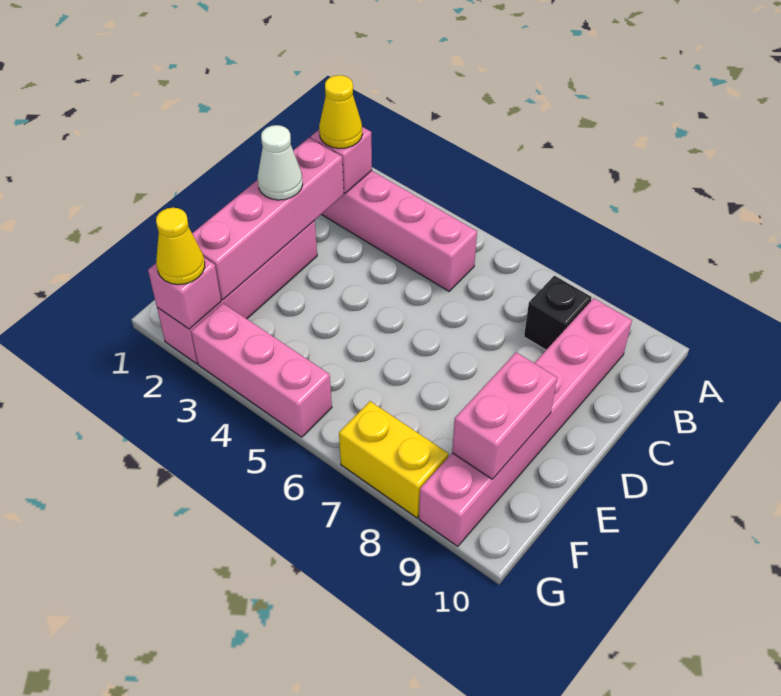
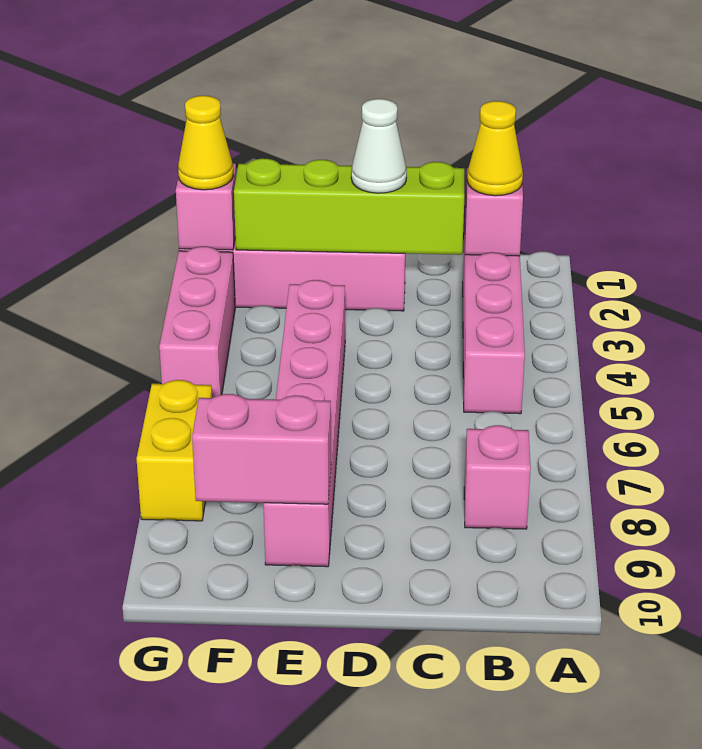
black 1x1 brick [524,276,592,350] -> pink 1x1 brick [464,425,531,529]
pink 1x6 brick [419,298,632,546] -> pink 1x6 brick turned to [263,280,345,567]
pink 1x4 brick [192,138,344,300] -> lime 1x4 brick [234,158,465,255]

